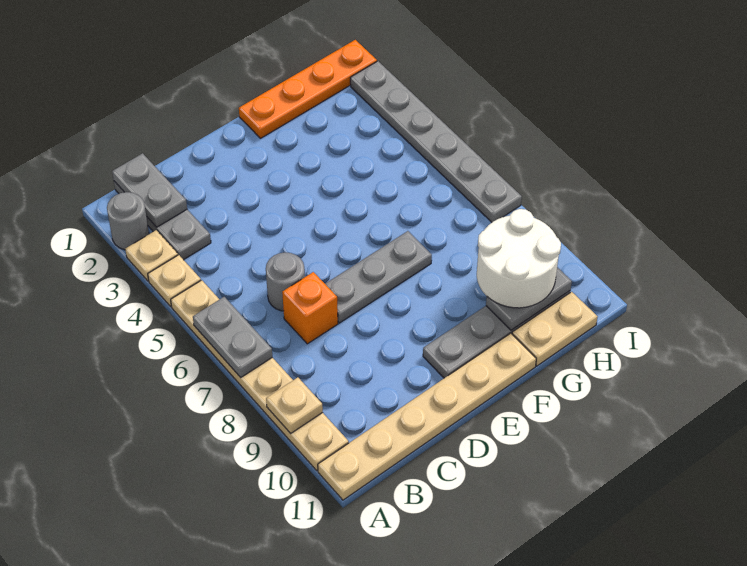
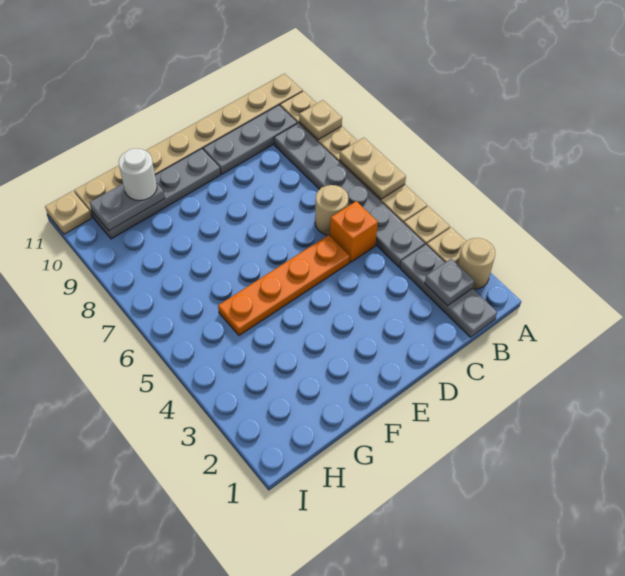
grey 1x1 round brick [107,192,149,250] -> tan 1x1 round brick [458,238,495,289]
grey 1x2 plate [193,297,272,377] -> tan 1x2 plate [340,138,406,199]
grey 1x2 plate [112,153,187,227] -> grey 1x1 plate [425,259,474,306]
grey 1x1 round brick [266,252,305,311] -> tan 1x1 round brick [315,185,348,235]
orange 1x1 brick [282,272,338,344] -> orange 1x1 brick moved to [330,201,378,262]
grey 1x3 plate [325,231,432,323] -> grey 1x3 plate moved to [203,105,297,174]
orange 1x4 plate [239,40,377,138] -> orange 1x4 plate moved to [218,235,350,335]
white 2x2 round brick [477,209,561,308] -> white 1x1 round brick [119,149,157,200]
grey 1x6 plate [350,61,522,222] -> grey 1x6 plate moved to [274,123,425,267]
none -> tan 1x1 plate [45,191,92,234]

